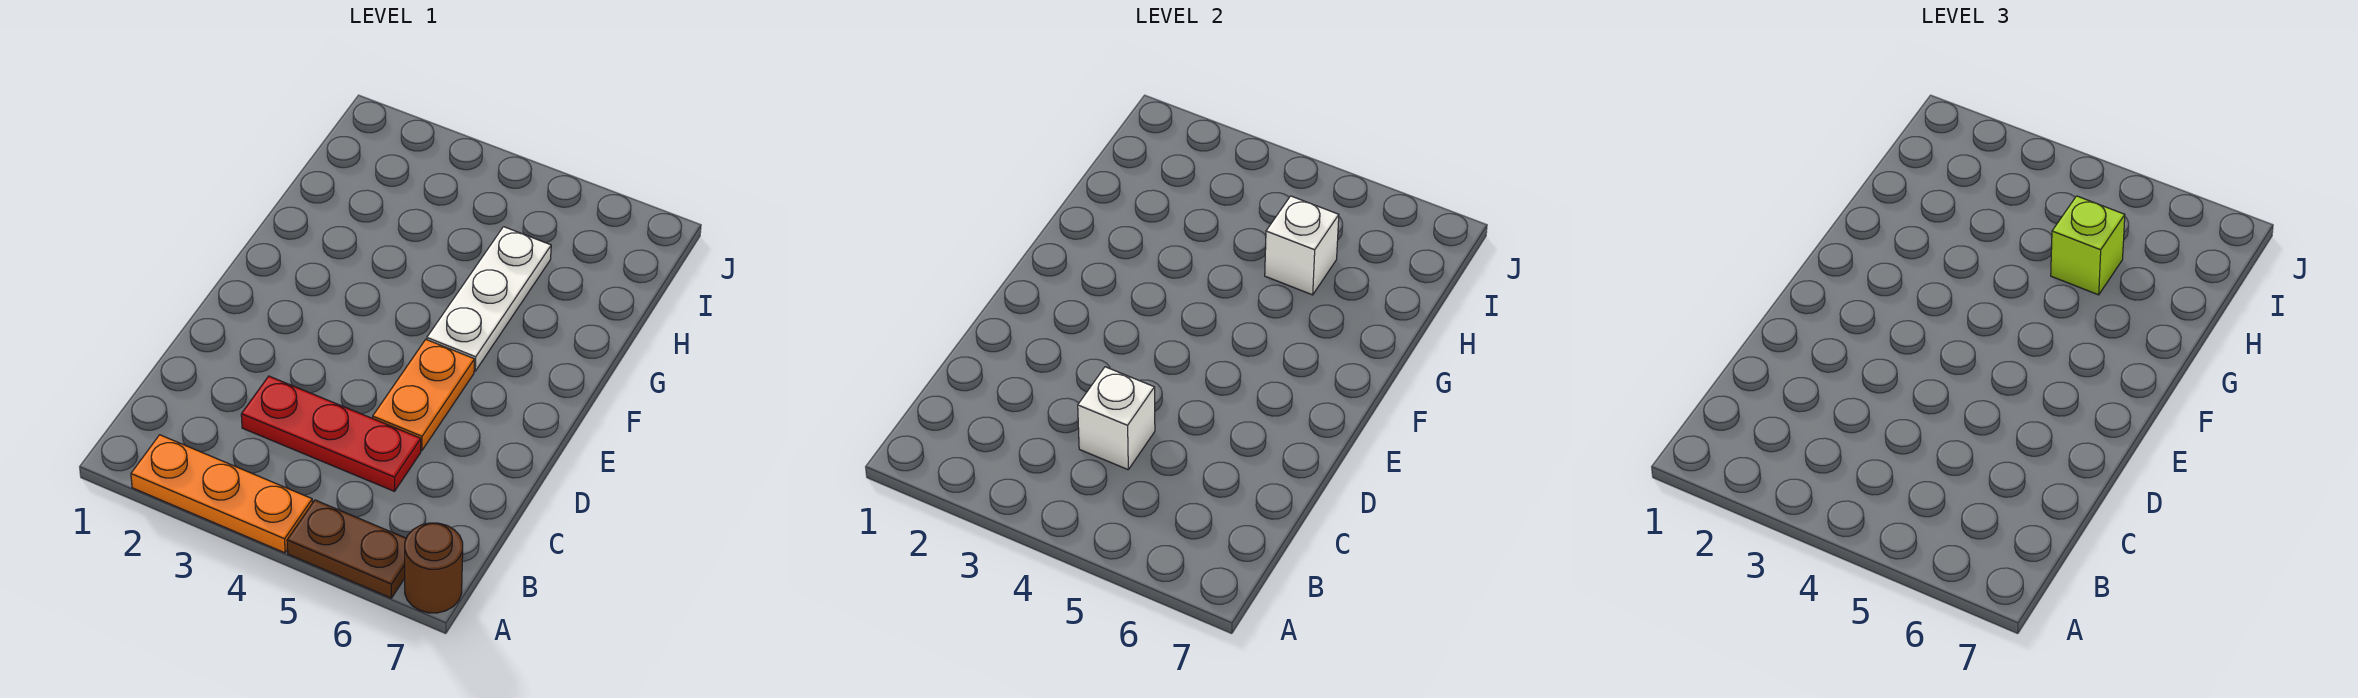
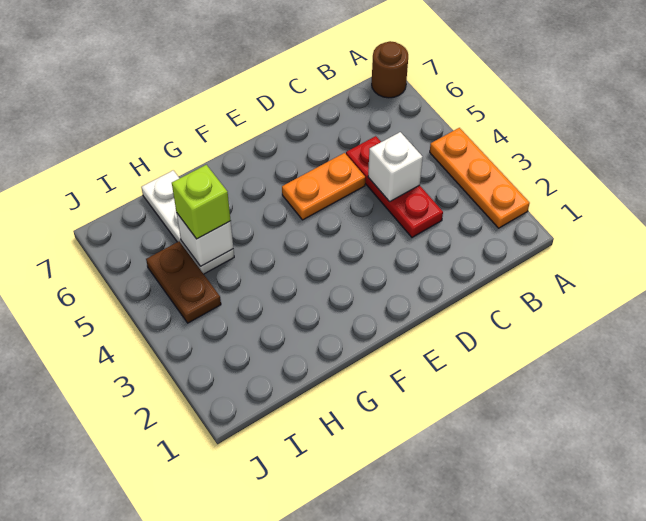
brown 1x2 plate [287,500,406,598] -> brown 1x2 plate moved to [146,241,221,323]
white 1x3 plate [427,227,551,371] -> white 1x3 plate turned to [141,170,234,274]

